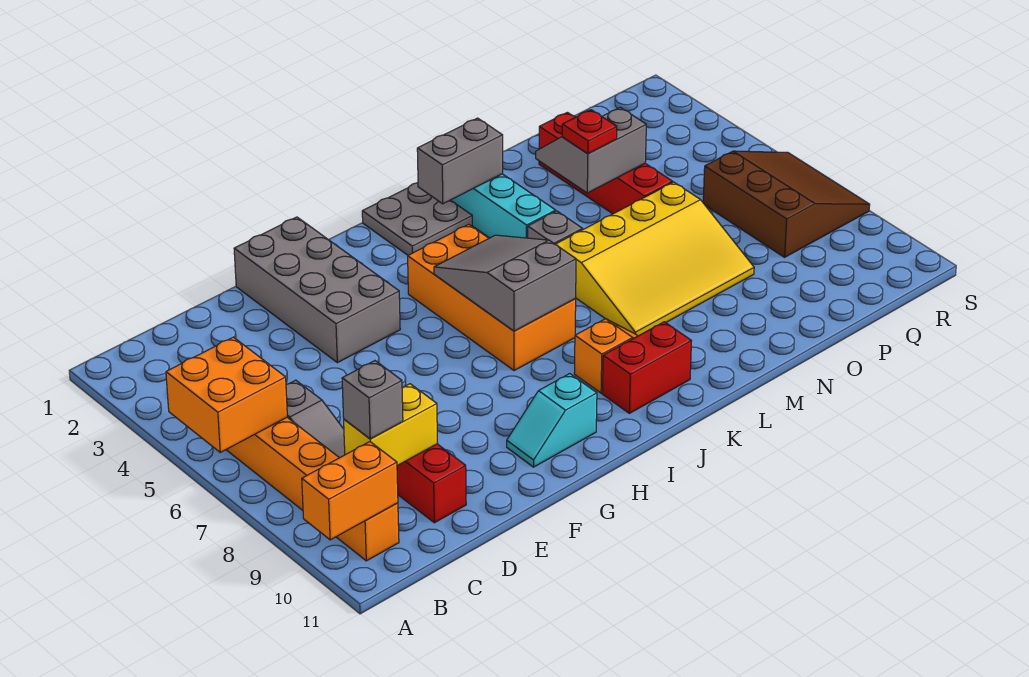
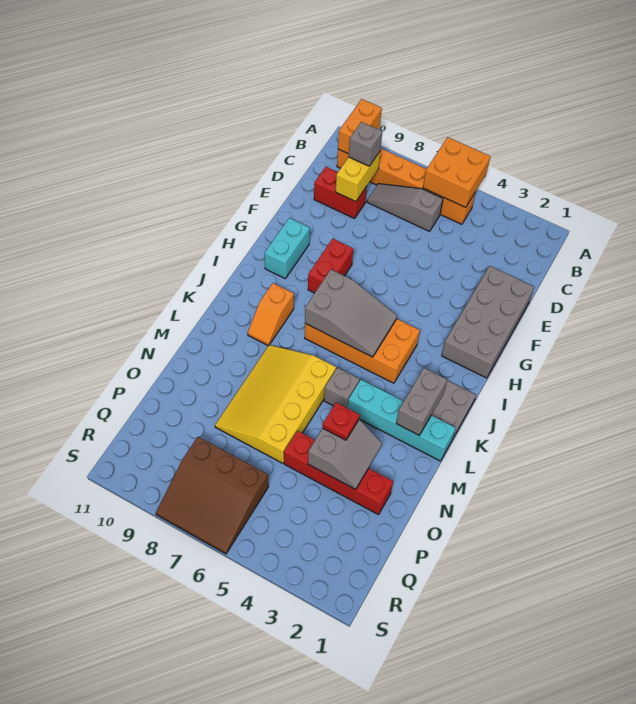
grey 2x4 brick [234,217,400,363] -> grey 2x4 brick turned to [442,266,534,378]
cyan 1x2 slope [507,374,597,467] -> cyan 1x2 brick [265,218,310,278]
red 1x2 brick [602,322,691,413] -> red 1x2 brick moved to [308,239,353,293]

